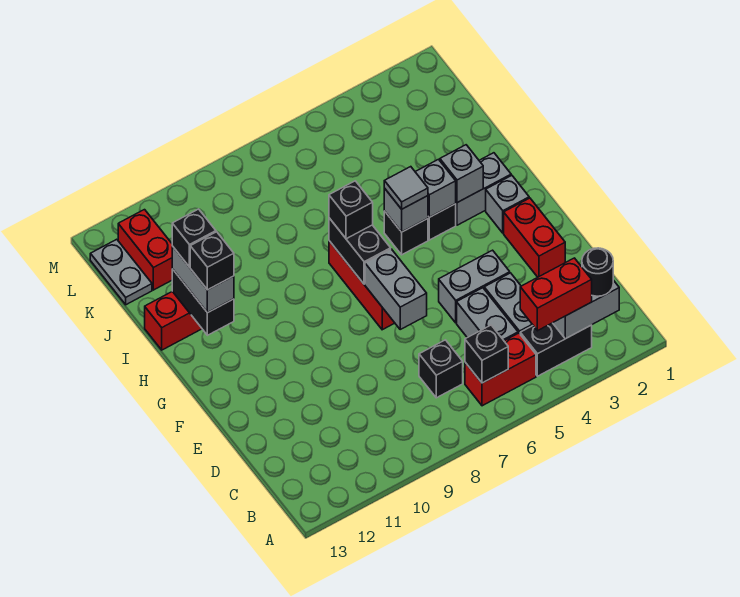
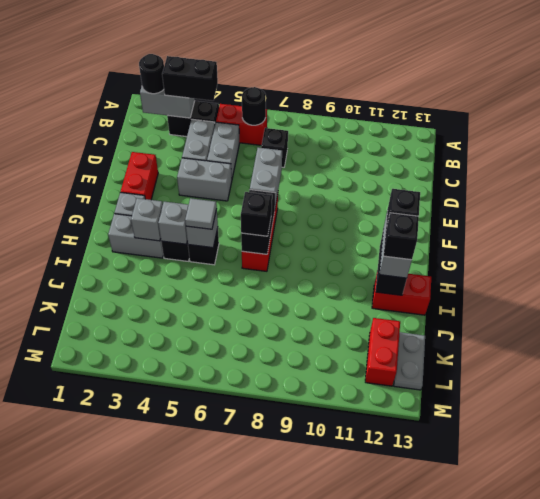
red 1x2 brick [520,258,592,331] -> black 1x2 brick [162,56,218,101]
black 1x1 brick [465,325,508,383] -> black 1x1 round brick [242,87,266,125]

